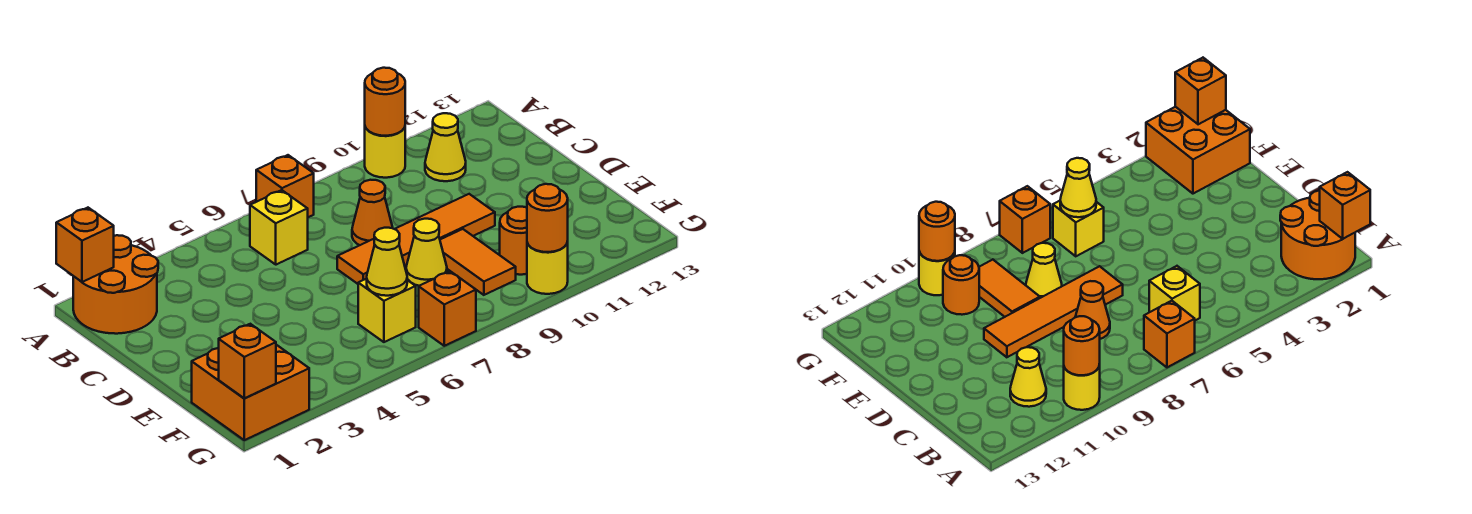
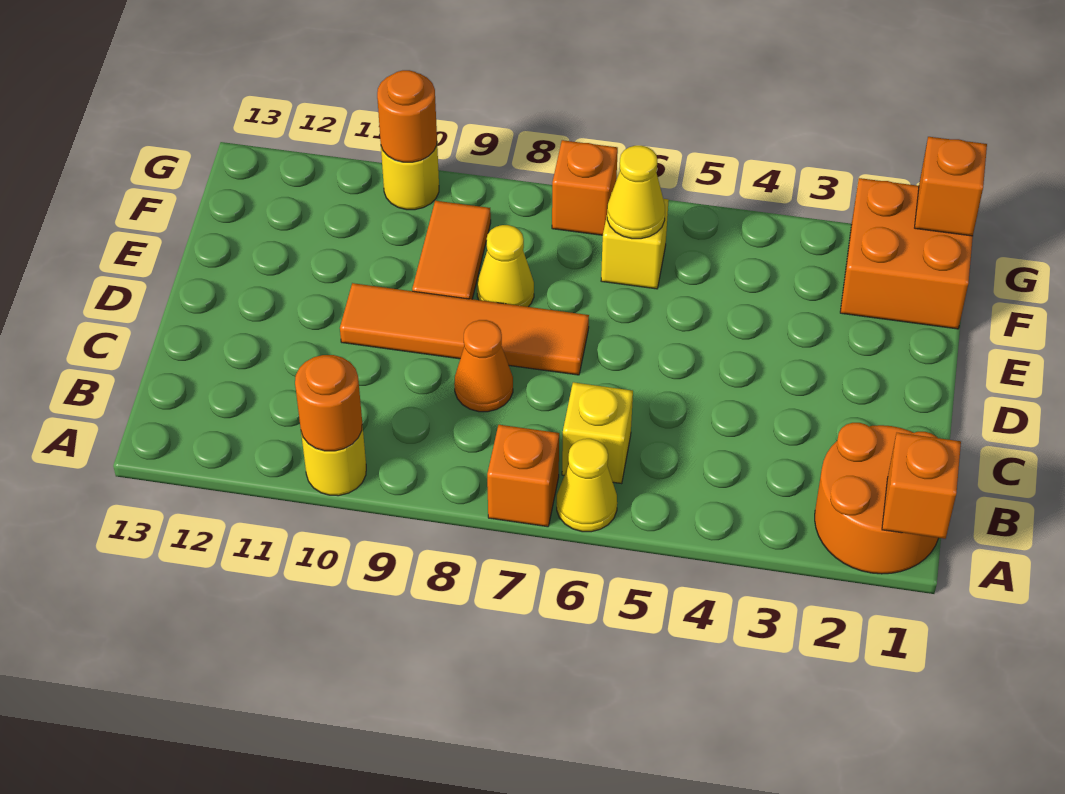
yellow 1x1 cone [425,113,466,181] -> yellow 1x1 cone moved to [557,439,617,532]
orange 1x1 round brick [500,207,527,275] -> none

